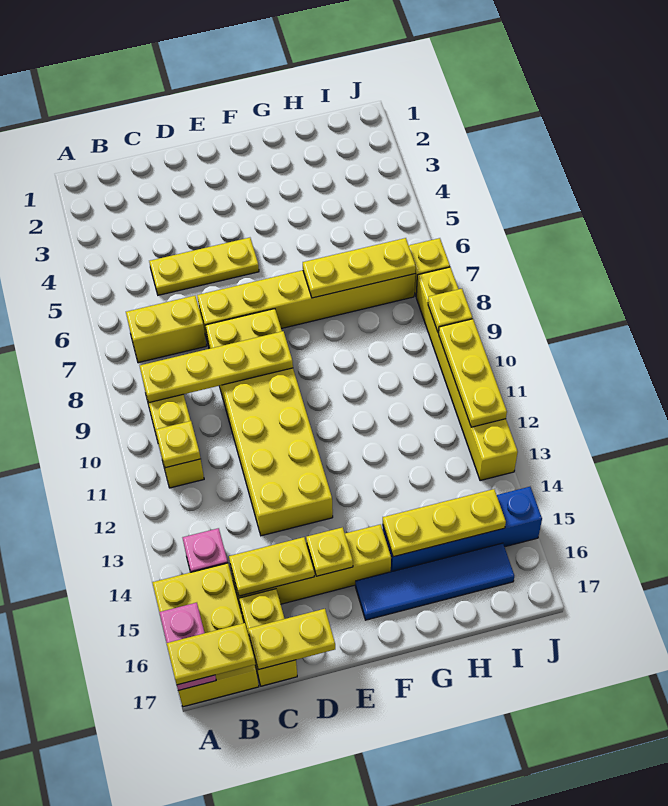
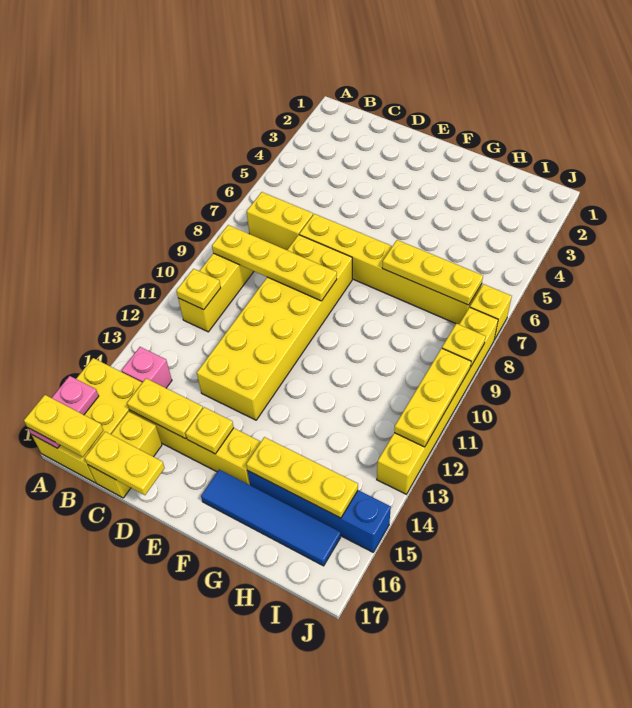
yellow 1x3 plate [149,238,259,295] -> none

